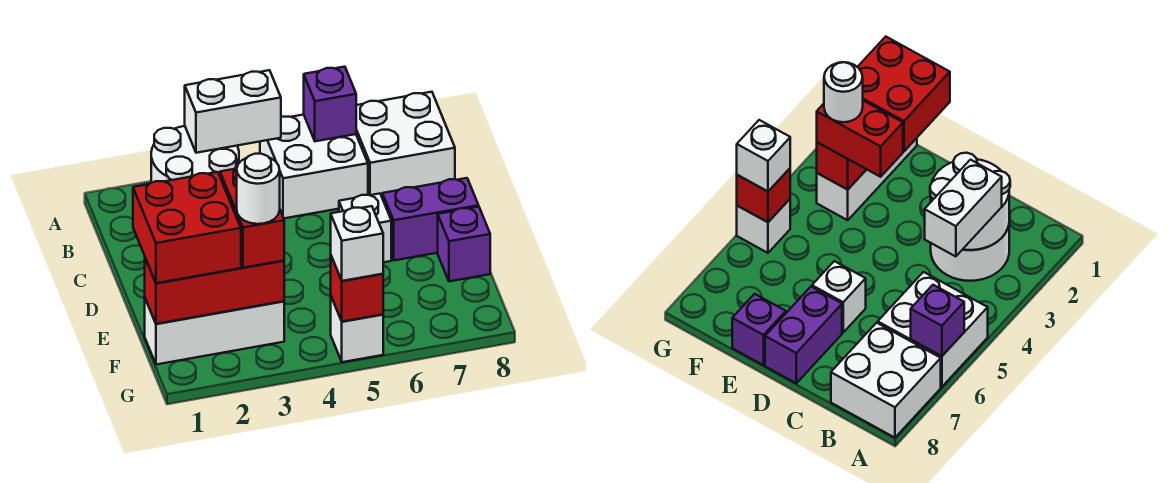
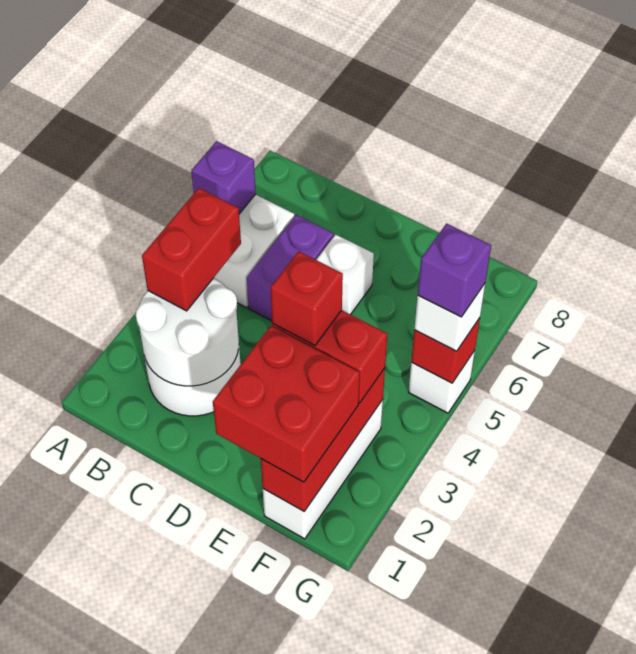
white 2x2 brick [356,92,455,196] -> none
white 1x2 brick [185,70,281,153] -> red 1x2 brick [142,188,241,311]
purple 1x2 brick [382,178,479,260] -> purple 1x2 brick moved to [247,215,334,321]
none -> red 1x1 brick [271,251,343,346]
purple 1x1 brick [438,207,490,281] -> purple 1x1 brick moved to [418,224,491,317]
white 1x1 round brick [237,154,280,224] -> none

